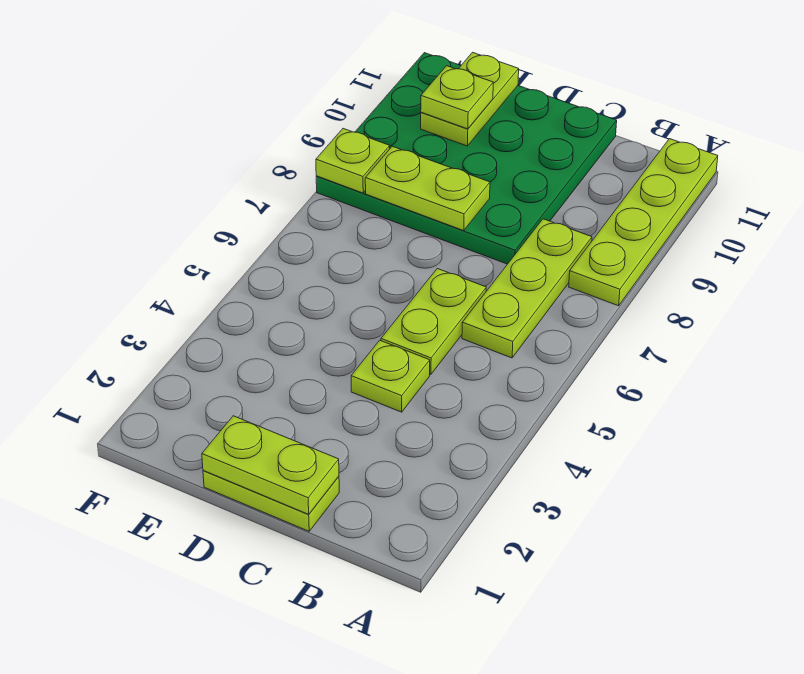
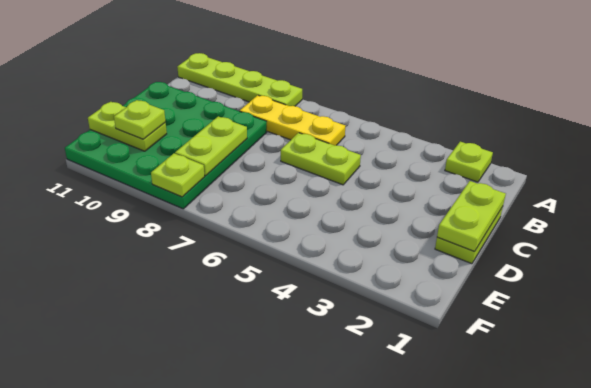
lime 1x3 plate [462,219,592,358] -> yellow 1x3 plate [240,95,345,146]
lime 1x1 plate [351,340,430,412] -> lime 1x1 plate moved to [445,142,493,182]

